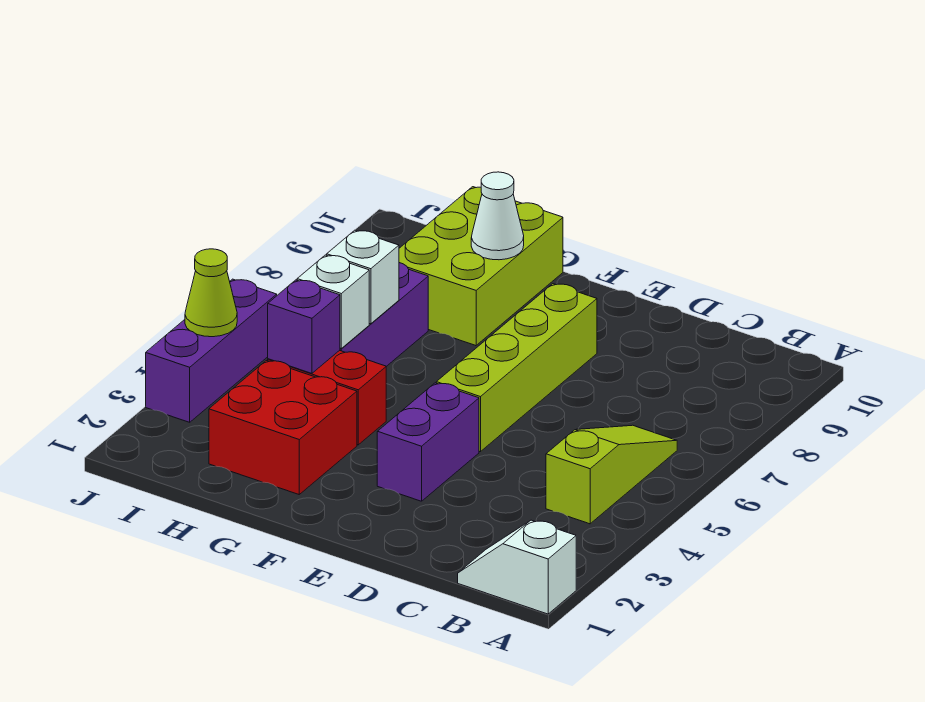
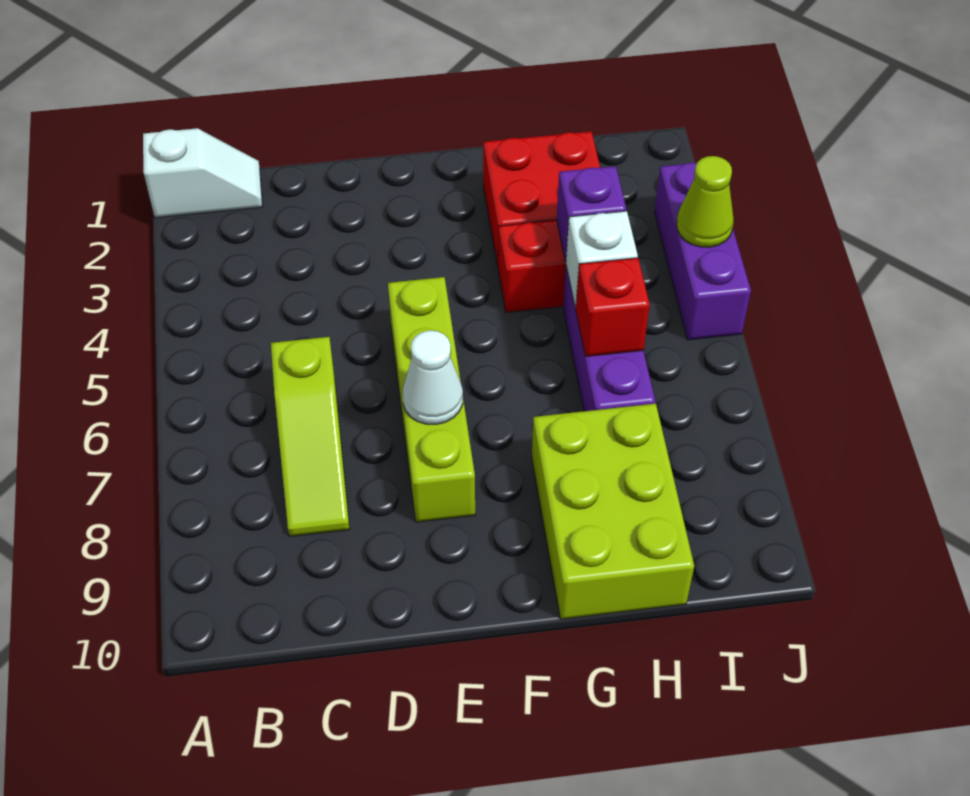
lime 1x3 slope [546,425,677,524] -> lime 1x3 slope moved to [271,337,350,536]
purple 1x2 brick [377,383,479,501] -> none
white 1x1 cone [471,172,524,260] -> white 1x1 cone moved to [403,330,463,424]
white 1x1 brick [327,230,399,324] -> red 1x1 brick [576,258,650,357]

